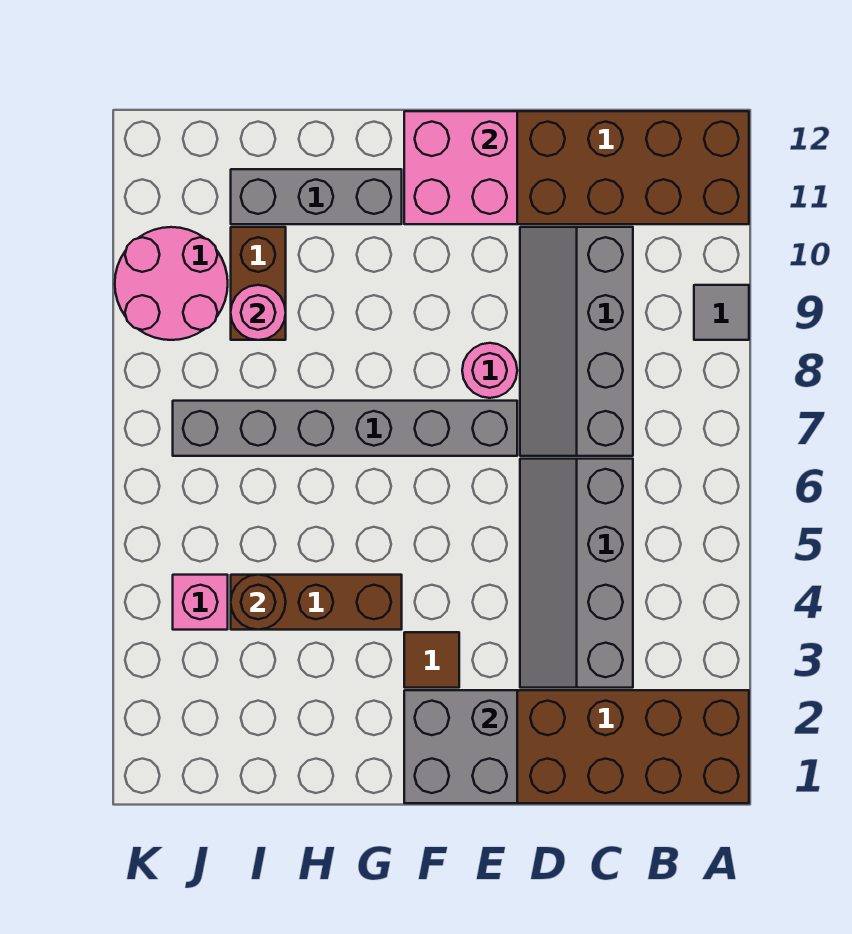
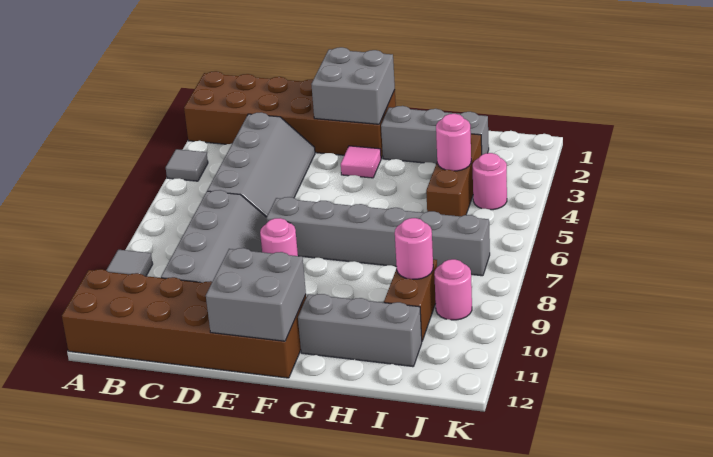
none -> grey 1x1 tile [166,149,208,181]
pink 2x2 brick [404,111,517,224] -> grey 2x2 brick [206,248,306,341]
brown 1x1 tile [404,632,459,688] -> pink 1x1 tile [341,146,381,178]
none -> grey 1x3 brick [381,106,489,164]
brown 1x3 brick [231,575,402,630] -> brown 1x3 brick turned to [426,134,482,216]
brown 1x1 round brick [231,575,286,630] -> pink 1x1 round brick [436,114,471,171]
pink 1x1 brick [173,575,228,630] -> pink 1x1 round brick [473,153,507,210]
pink 2x2 round brick [115,227,228,340] -> pink 1x1 round brick [434,259,472,320]

